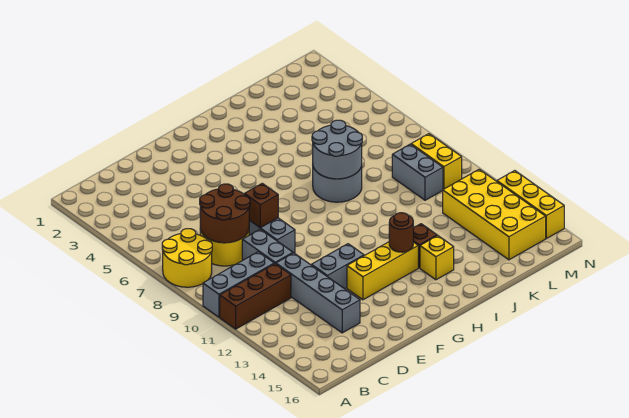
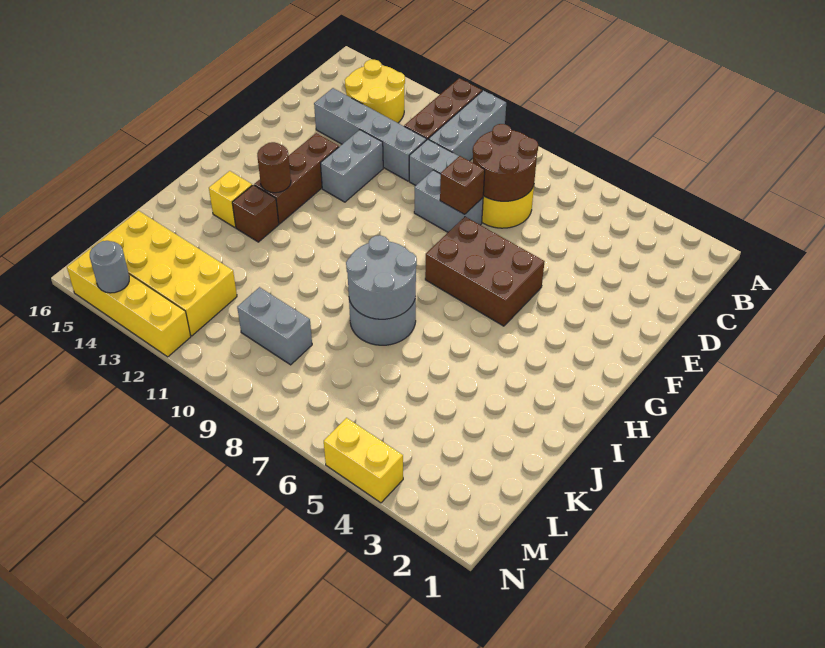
yellow 2x2 round brick [162,229,212,287] -> yellow 2x2 round brick moved to [345,60,405,123]
none -> brown 2x3 brick [425,217,545,326]
yellow 1x3 brick [347,242,418,300] -> brown 1x3 brick [254,133,339,224]
yellow 1x2 brick [411,134,462,189] -> yellow 1x2 brick moved to [324,418,403,503]
yellow 1x3 brick [497,171,564,238] -> yellow 1x4 brick [67,248,191,357]
none -> grey 1x1 round brick [90,241,129,293]

